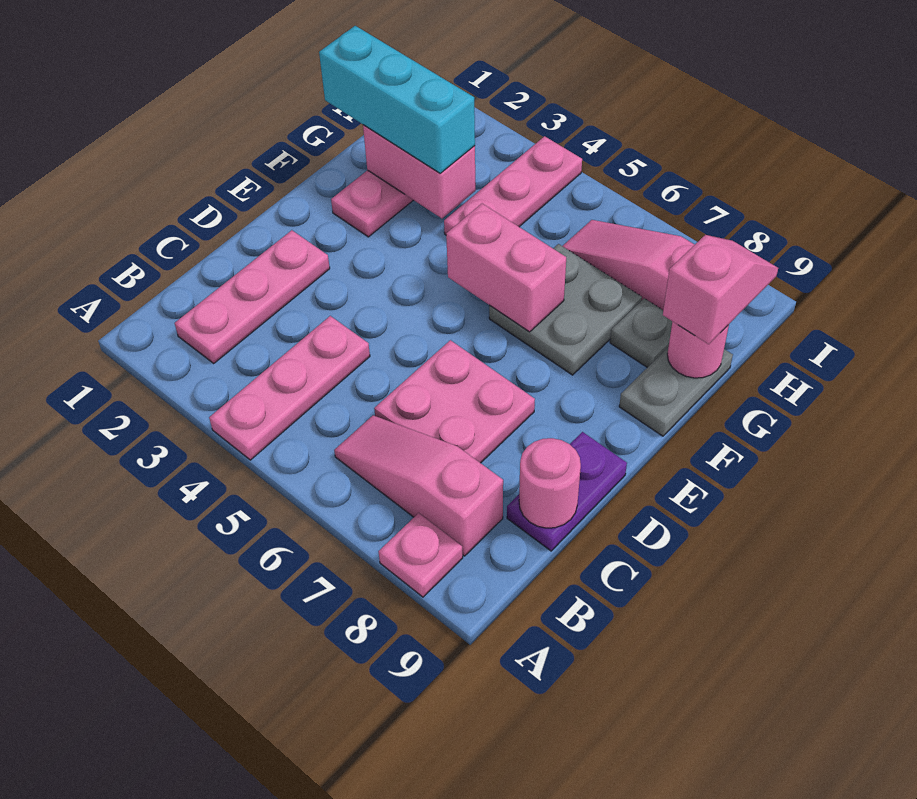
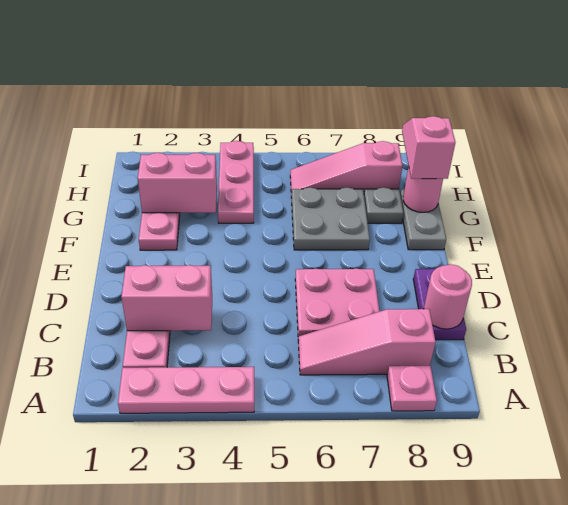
pink 1x3 plate [209,316,370,460] -> pink 1x3 plate turned to [118,367,254,413]
pink 1x2 brick [446,204,566,332] -> pink 1x2 brick moved to [121,265,212,331]
cyan 1x3 brick [319,26,475,173] -> none

